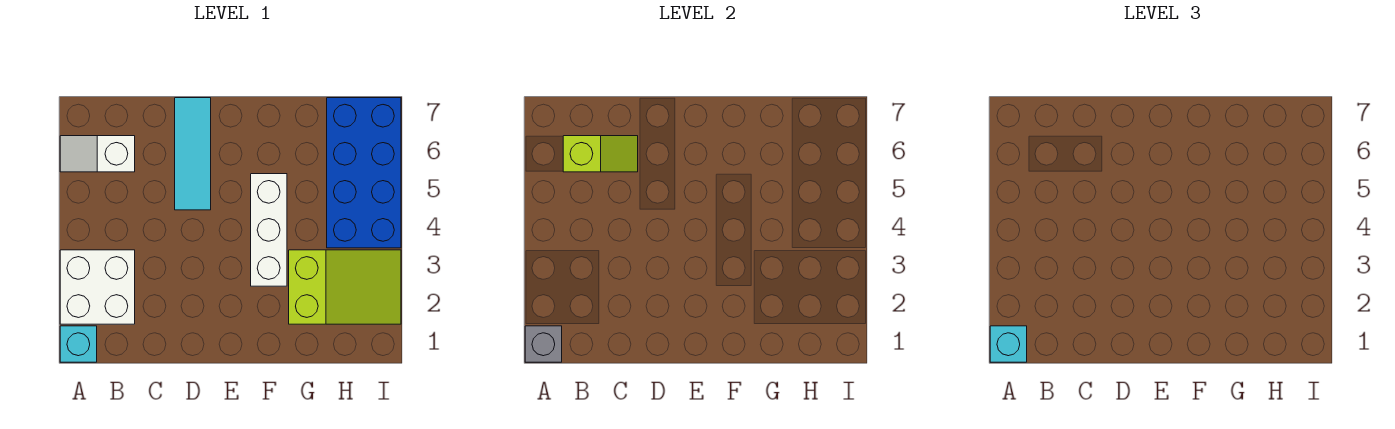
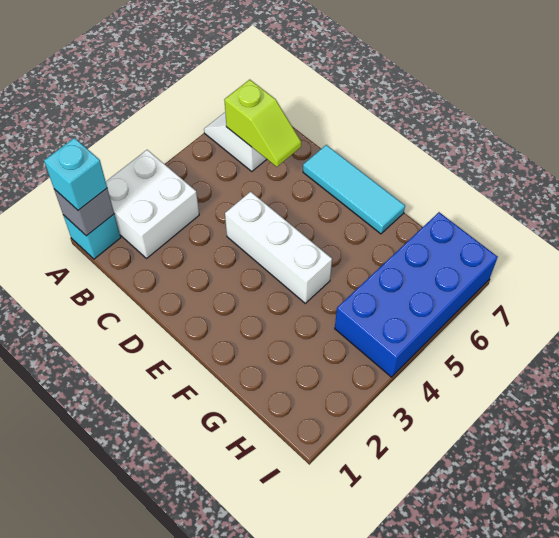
cyan 1x3 tile [175,98,211,210] -> cyan 1x3 tile turned to [303,145,405,234]
white 1x3 brick [251,174,287,286] -> white 1x3 brick turned to [225,192,332,303]
lime 2x3 slope [289,250,401,324] -> none

